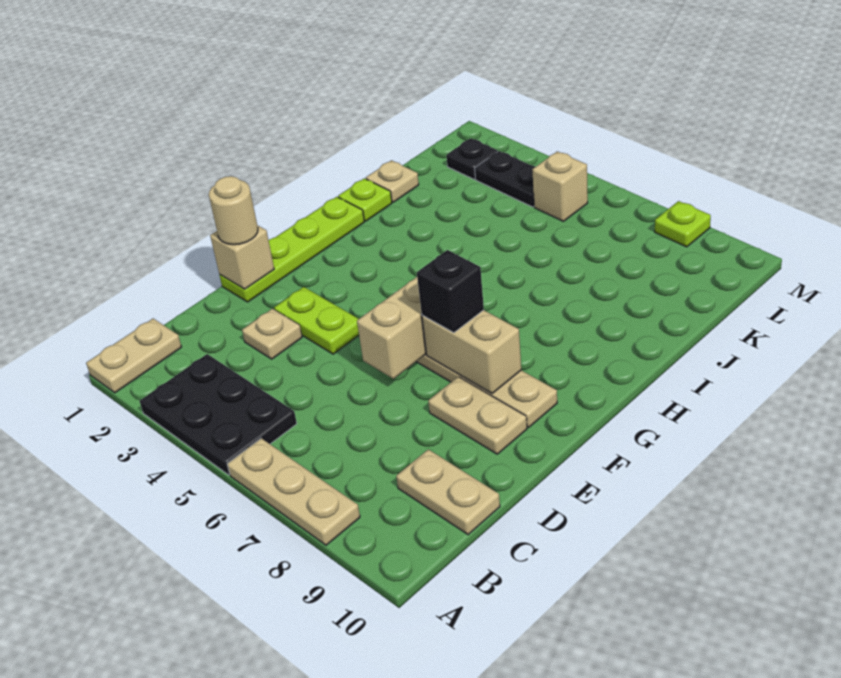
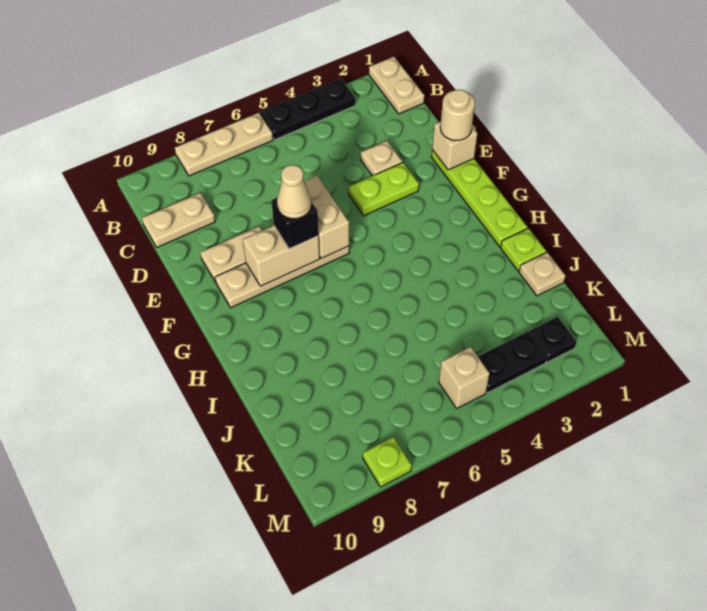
black 2x3 plate [140,354,297,475] -> black 1x3 plate [260,79,355,140]
none -> tan 1x1 cone [277,165,311,219]

